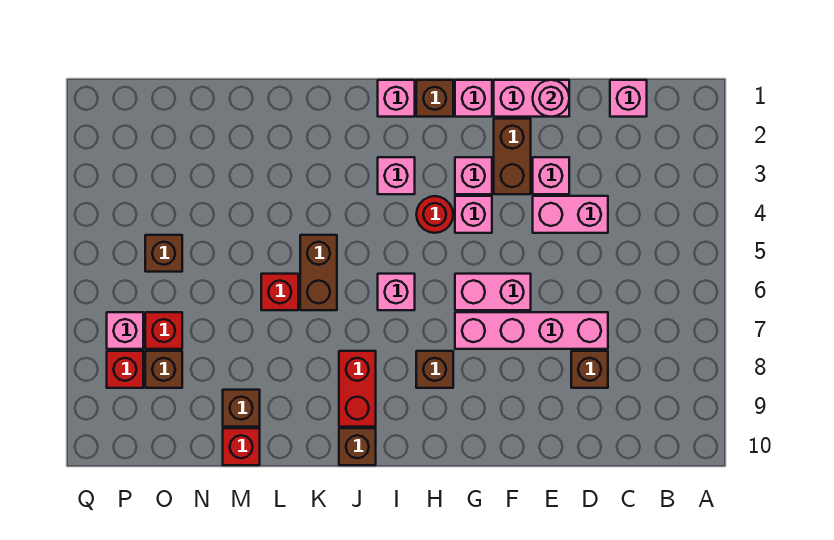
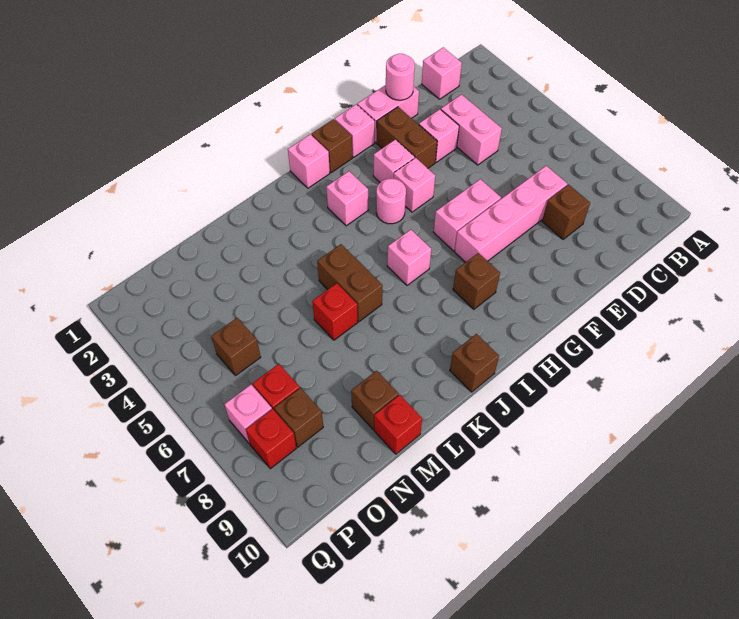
pink 1x2 brick [533,196,608,233] -> pink 1x2 brick turned to [441,95,502,165]
red 1x1 round brick [416,196,453,233] -> pink 1x1 round brick [376,178,406,224]
red 1x2 brick [339,351,376,427] -> none

